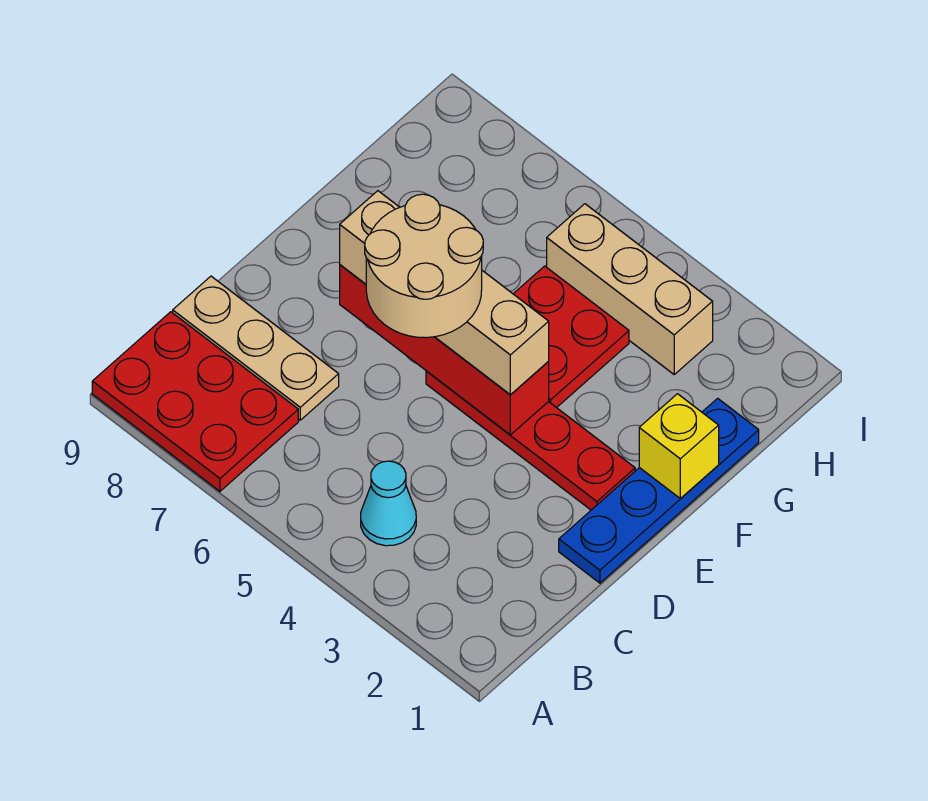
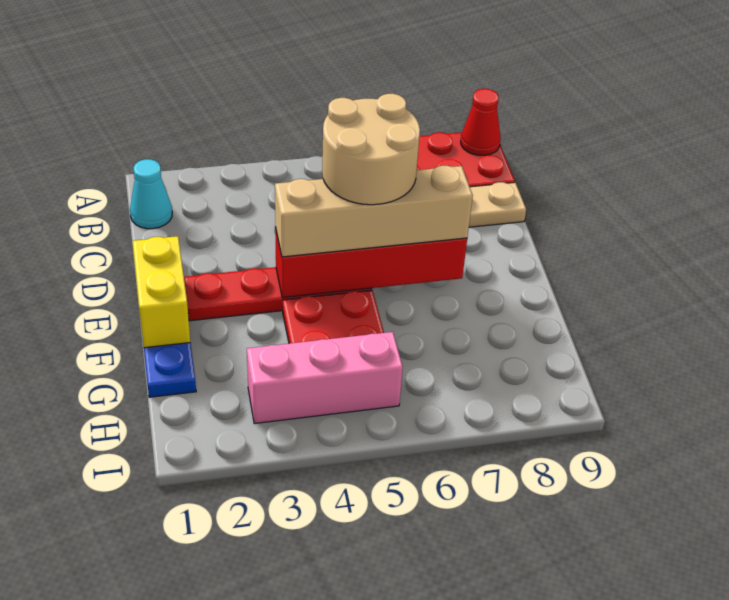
none -> red 1x1 cone [461,89,501,155]
cyan 1x1 cone [361,461,416,546] -> cyan 1x1 cone moved to [130,159,172,229]
yellow 1x1 brick [639,394,719,499] -> yellow 1x2 brick [132,236,190,348]
tan 1x3 brick [547,204,713,374] -> pink 1x3 brick [247,332,403,424]

